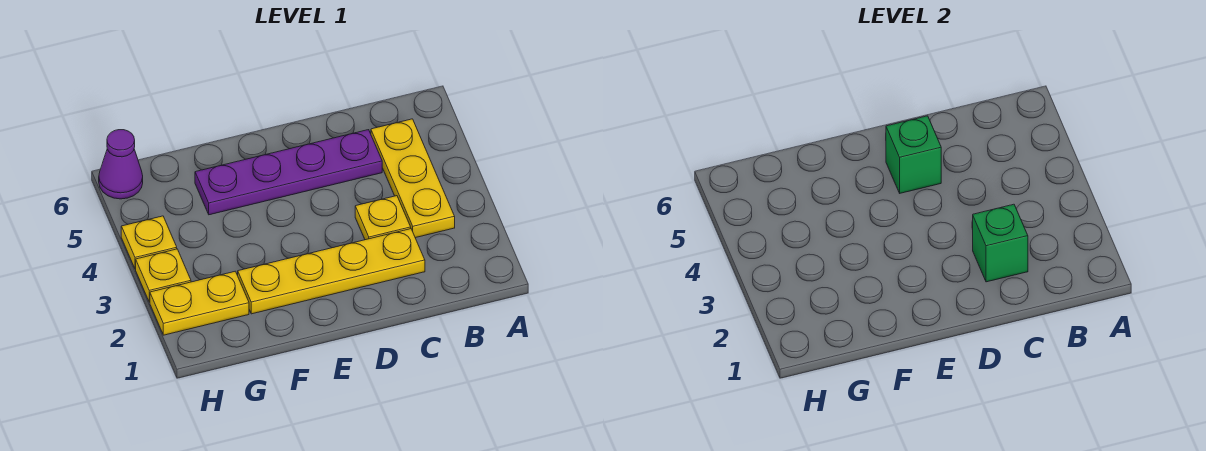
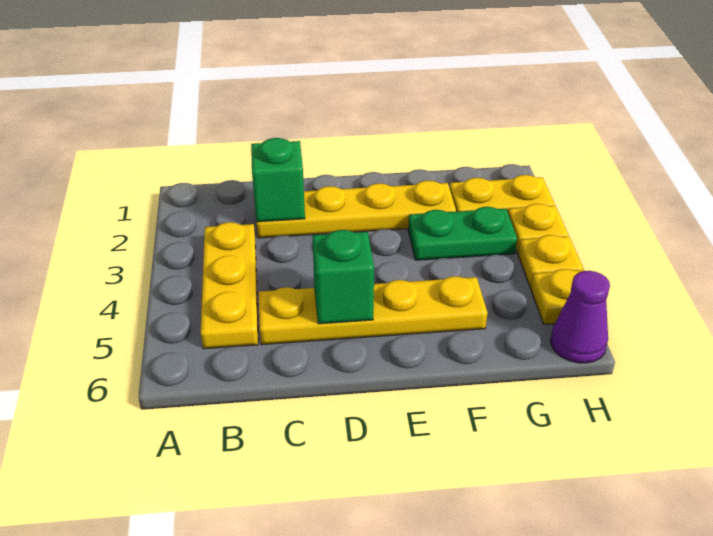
yellow 1x1 plate [355,196,411,240] -> yellow 1x1 plate moved to [531,269,584,325]
purple 1x4 plate [195,130,382,215] -> yellow 1x4 plate [259,276,487,345]
none -> green 1x2 plate [408,207,517,260]

